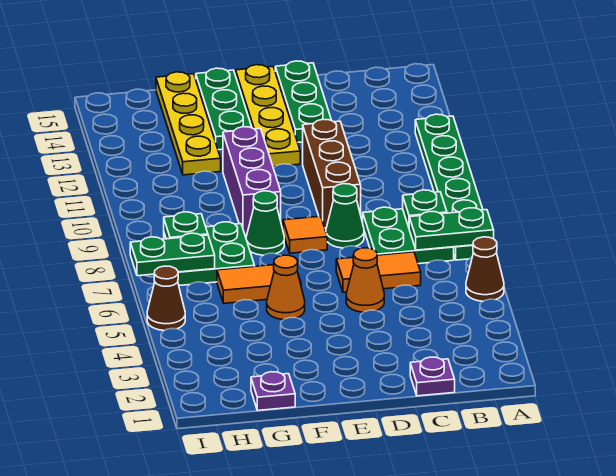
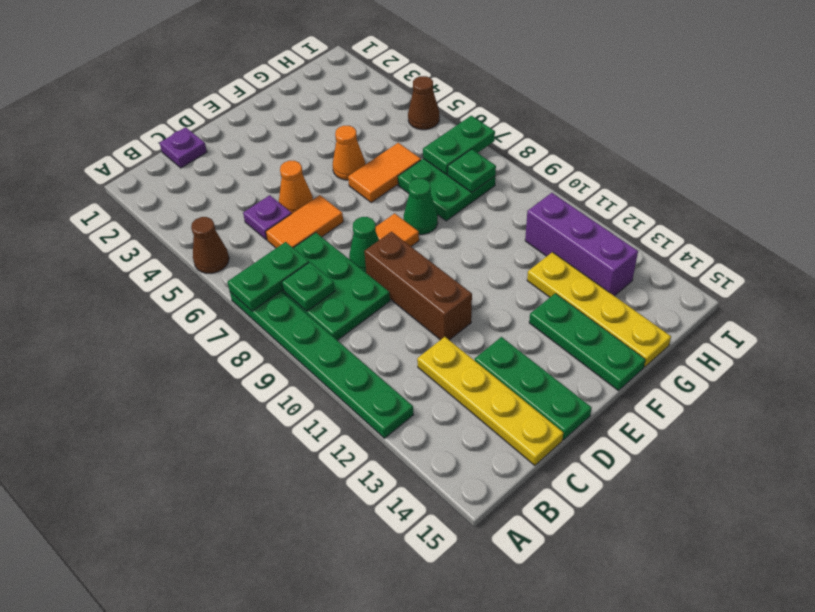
green 2x2 plate [363,207,454,264] -> green 2x3 plate [281,233,390,340]
yellow 1x4 plate [236,65,300,167] -> yellow 1x4 plate moved to [417,337,563,465]
purple 1x3 brick [223,127,281,235] -> purple 1x3 brick moved to [525,193,638,296]
purple 1x1 plate [251,372,295,410] -> purple 1x1 plate moved to [243,195,292,240]

